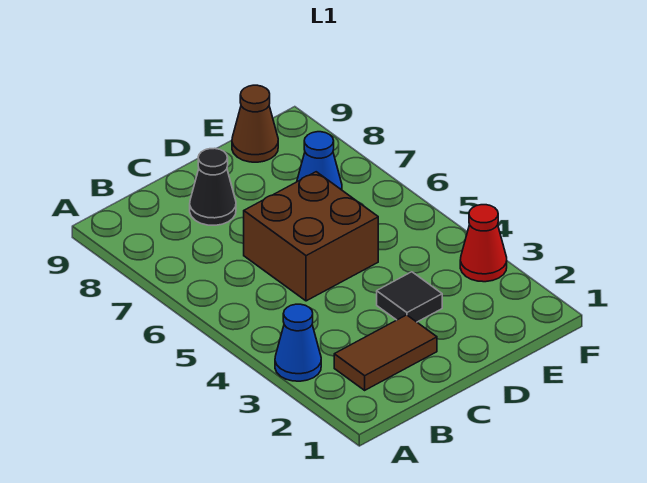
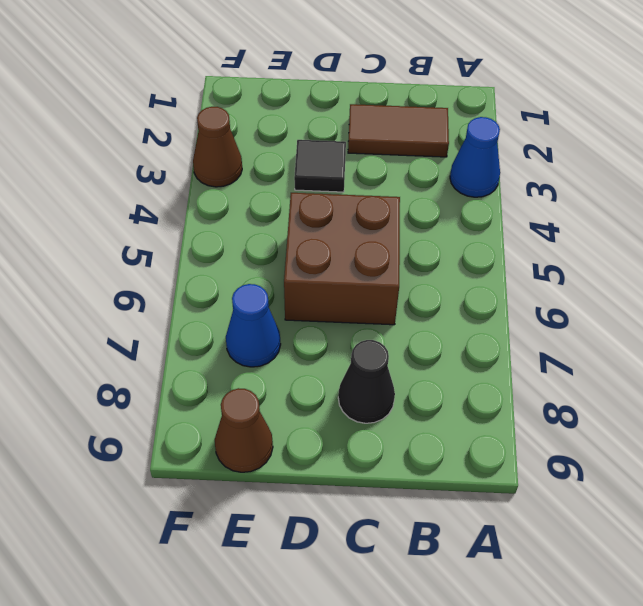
red 1x1 cone [460,205,507,282] -> brown 1x1 cone [193,107,242,187]

